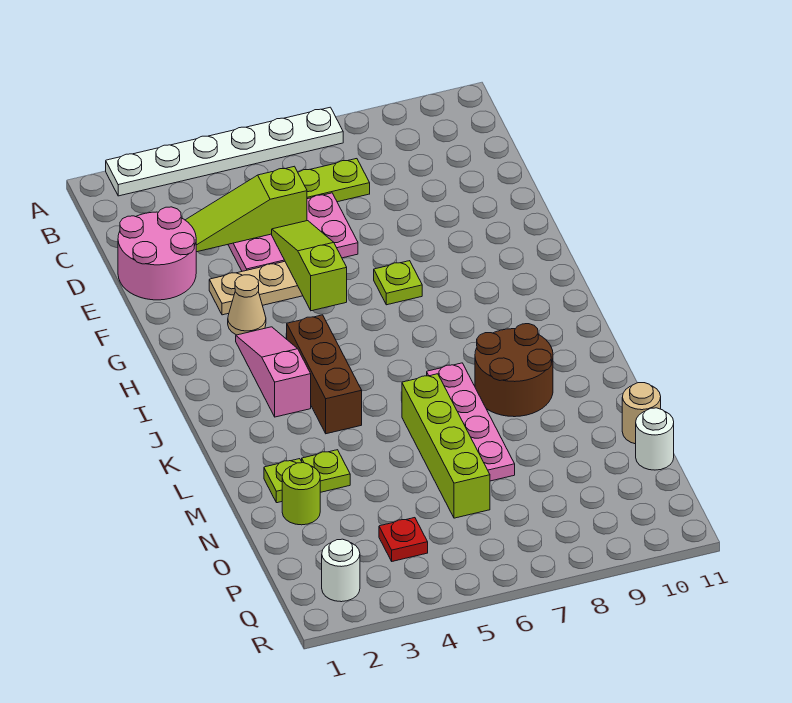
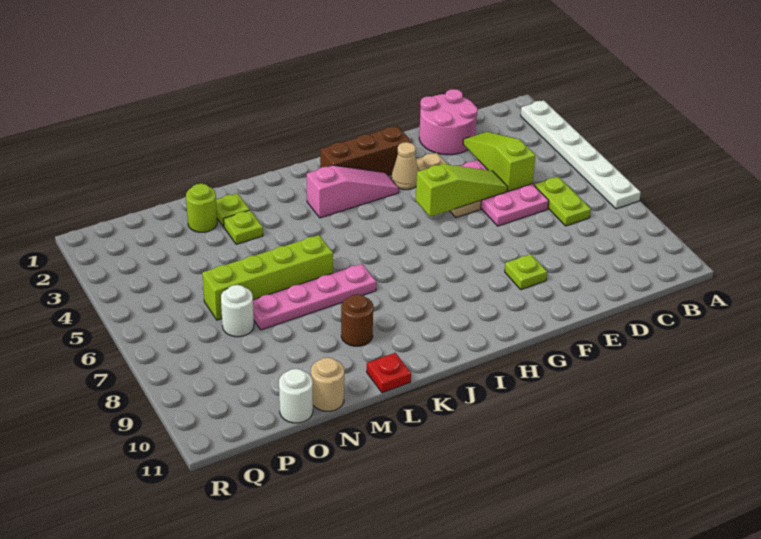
lime 1x1 plate [374,261,422,305] -> lime 1x1 plate moved to [505,254,547,290]
brown 1x3 brick [287,315,362,434] -> brown 1x3 brick moved to [320,126,411,176]
brown 2x2 round brick [475,324,553,417] -> brown 1x1 round brick [341,294,373,346]
red 1x1 plate [379,518,428,561] -> red 1x1 plate moved to [367,353,411,393]
white 1x1 round brick [322,539,360,602] -> white 1x1 round brick moved to [221,285,254,337]

